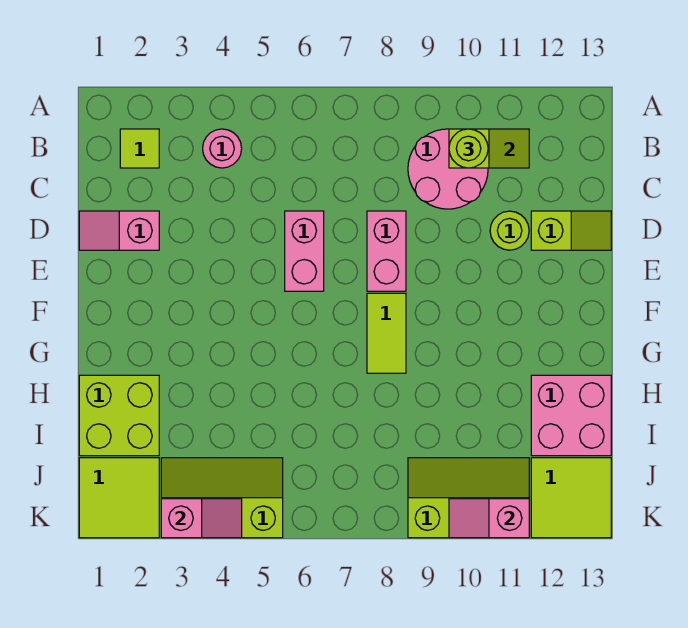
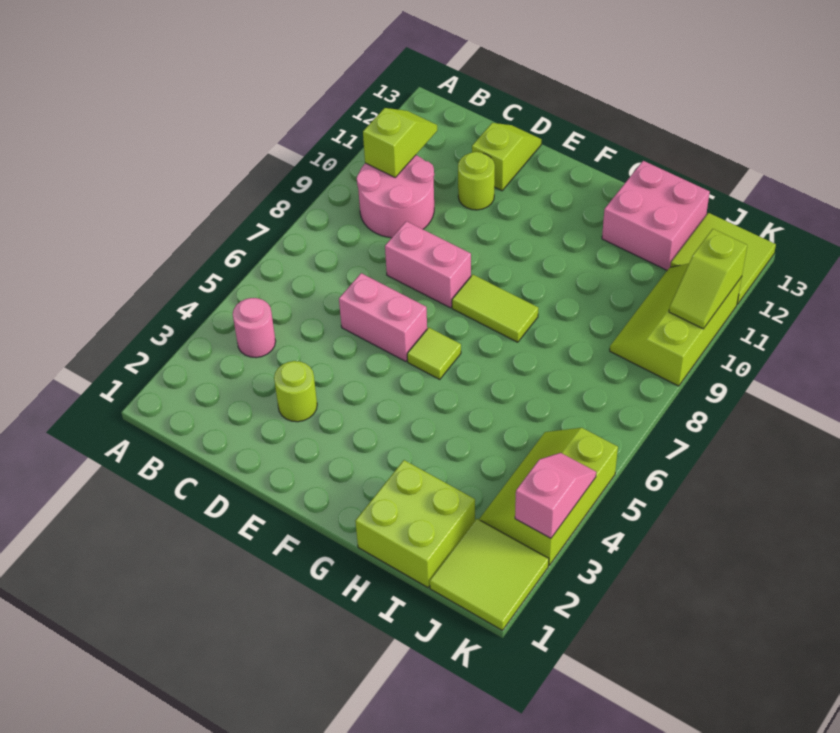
lime 1x1 tile [120,129,159,168] -> lime 1x1 tile moved to [407,328,461,379]
lime 1x1 round brick [449,129,488,168] -> lime 1x1 round brick moved to [274,361,317,422]
pink 1x2 slope [79,211,159,250] -> none
pink 1x2 slope [449,499,529,538] -> lime 1x2 slope [669,229,747,329]

